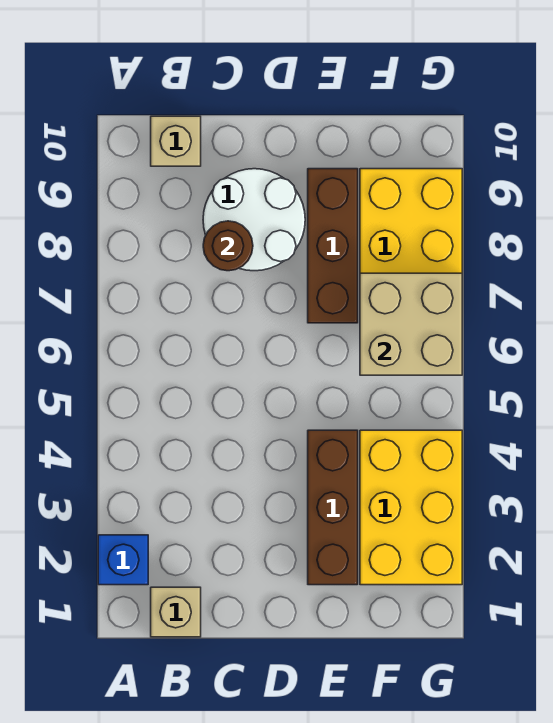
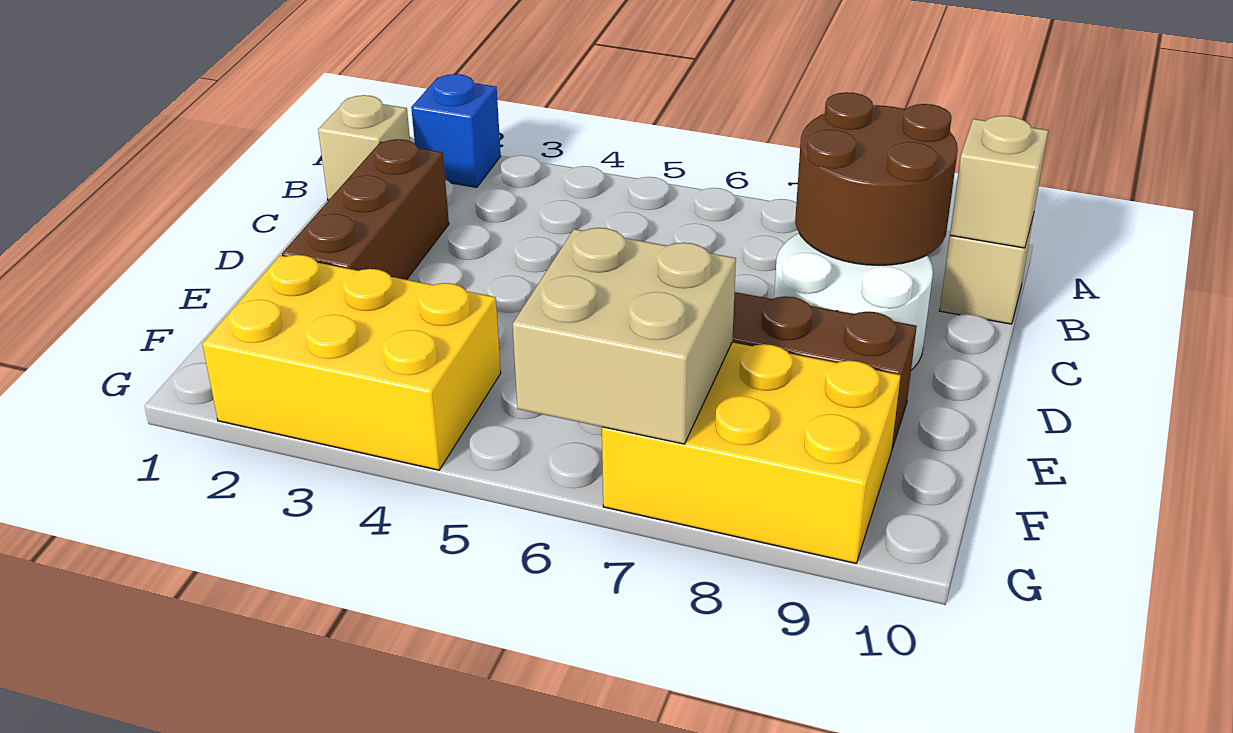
none -> tan 1x1 brick [950,116,1048,248]
brown 1x1 round brick [203,221,253,271] -> brown 2x2 round brick [795,92,958,266]
brown 1x3 brick [308,430,358,585] -> brown 1x3 brick turned to [282,139,449,280]

